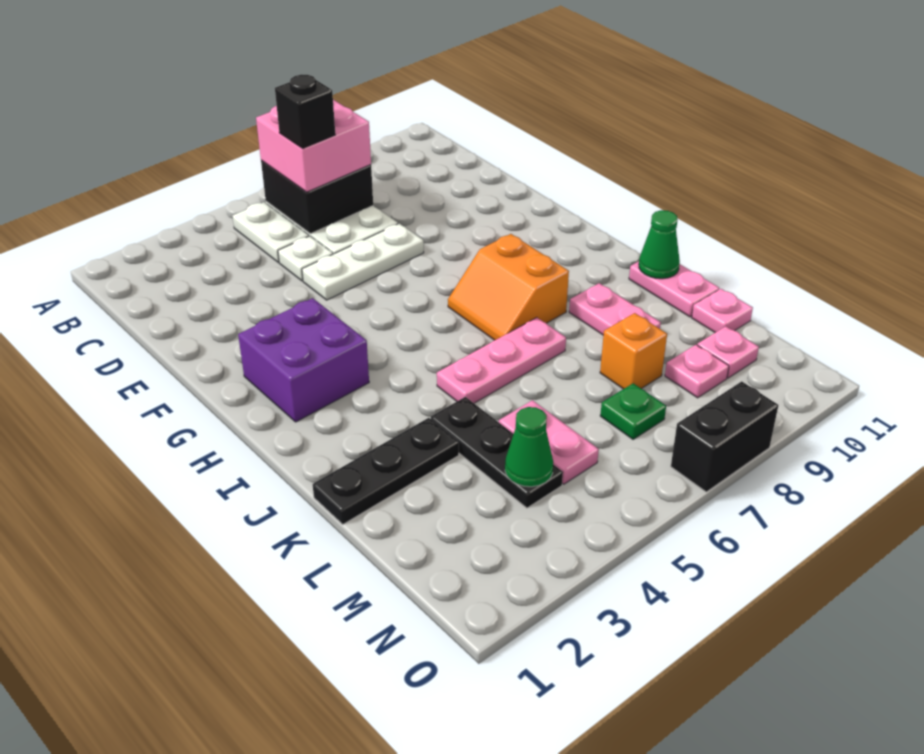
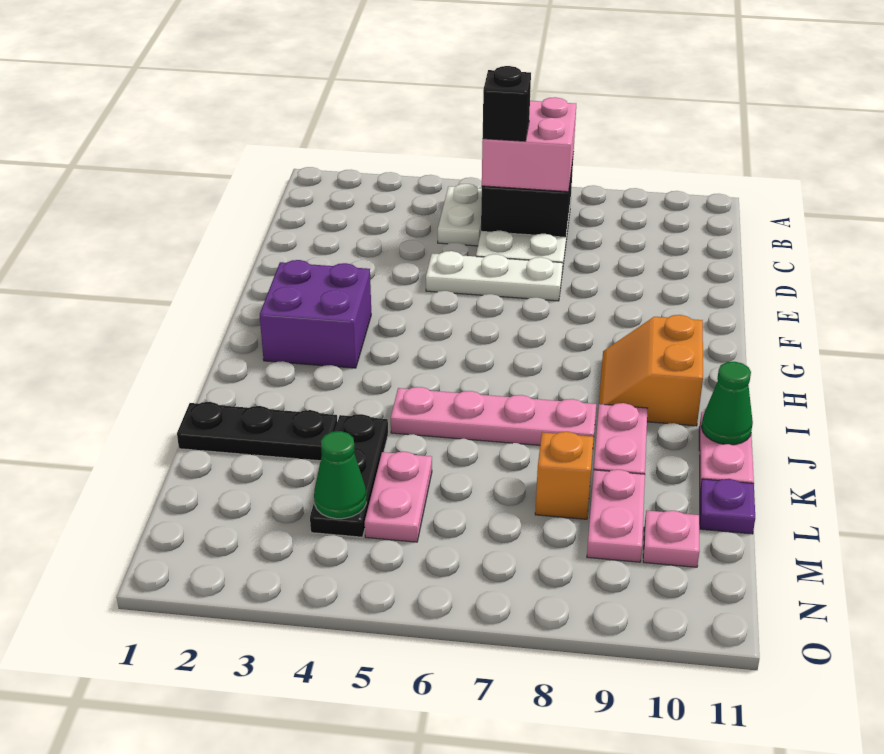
white 1x1 plate [278,236,333,281] -> none
orange 2x2 slope [448,234,569,340] -> orange 2x2 slope moved to [599,315,703,426]
pink 1x3 plate [437,318,566,403] -> pink 1x4 plate [391,387,596,445]
pink 1x1 plate [692,289,753,332] -> purple 1x1 plate [700,479,755,534]
green 1x1 plate [600,383,666,439] -> none
pink 1x1 plate [665,345,729,398] -> pink 1x2 plate [587,470,645,562]
black 1x2 brick [671,381,778,492] -> none

